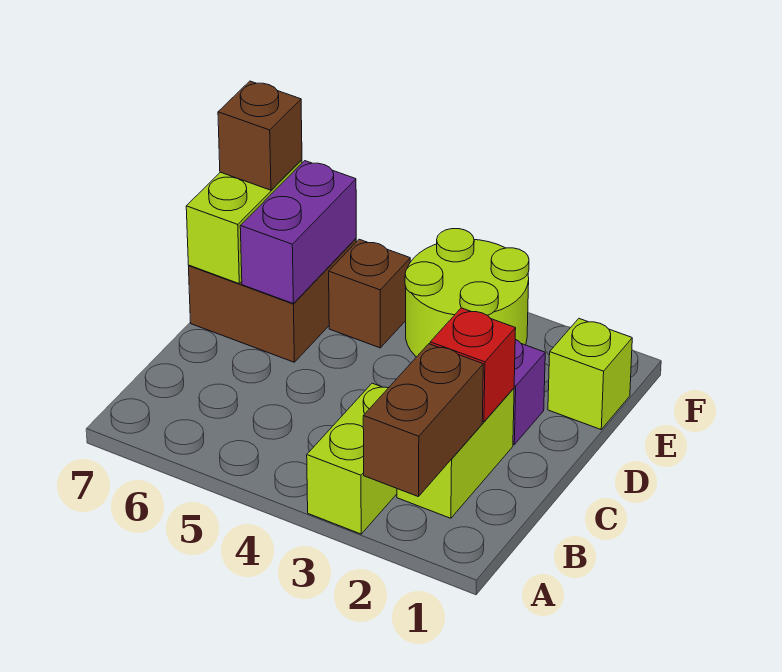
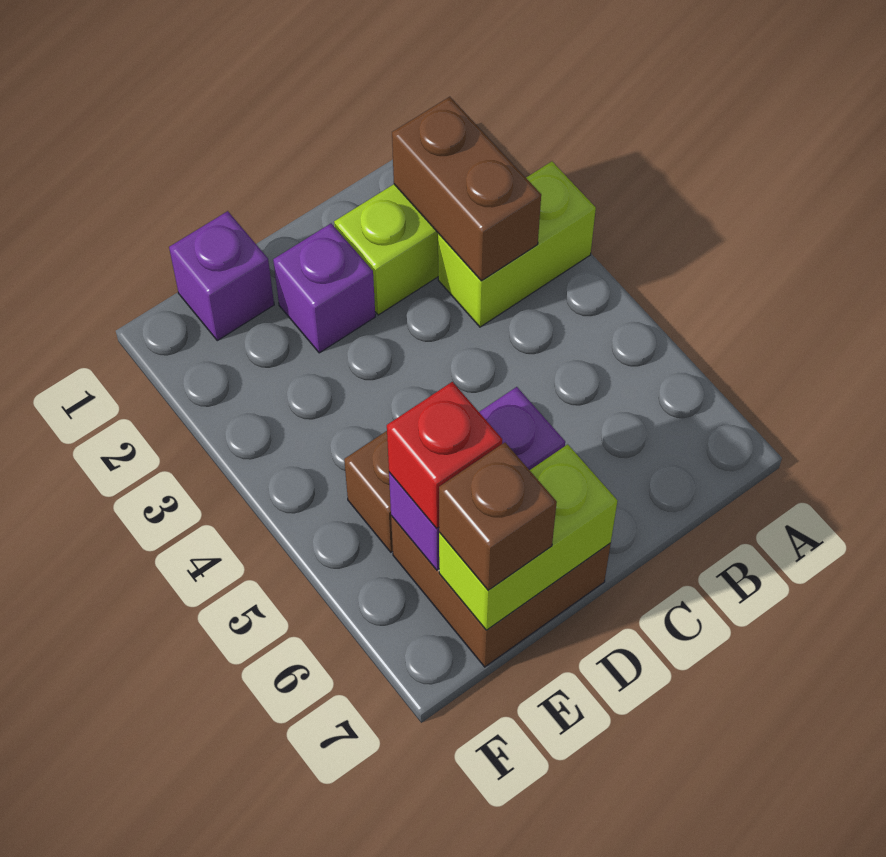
brown 1x2 brick [363,344,483,497] -> brown 1x2 brick turned to [392,97,541,281]
red 1x1 brick [430,308,516,422] -> red 1x1 brick moved to [387,382,502,529]
lime 1x1 brick [548,319,632,429] -> purple 1x1 brick [169,211,274,341]
lime 2x2 round brick [405,229,529,357] -> none

